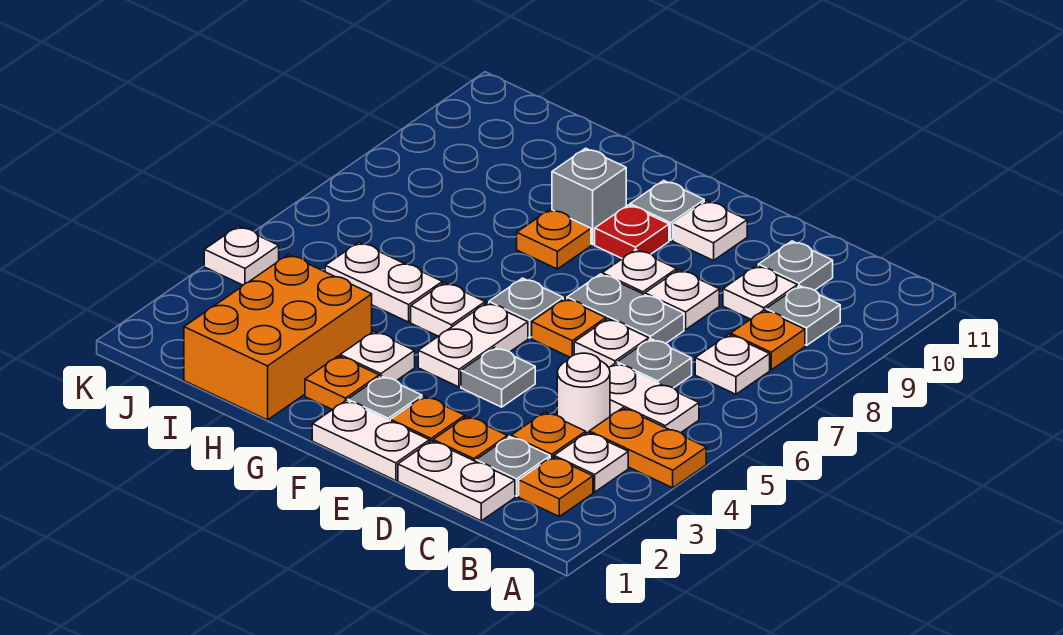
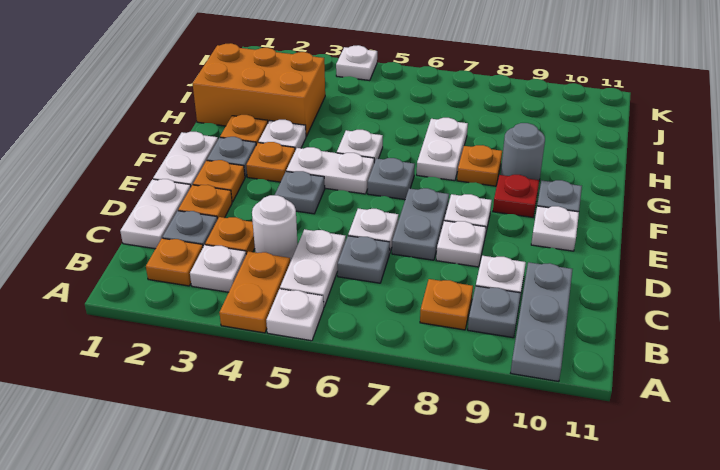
white 1x1 plate [695,335,770,394] -> white 1x1 plate moved to [266,289,324,341]
grey 1x1 plate [758,241,833,290] -> grey 1x3 plate [511,262,572,381]
orange 1x1 plate [532,298,606,357] -> orange 1x1 plate moved to [246,142,295,182]
grey 1x1 brick [552,148,626,244] -> grey 1x1 round brick [501,123,545,180]
white 1x2 plate [325,242,442,322] -> white 1x2 plate moved to [417,118,468,181]

